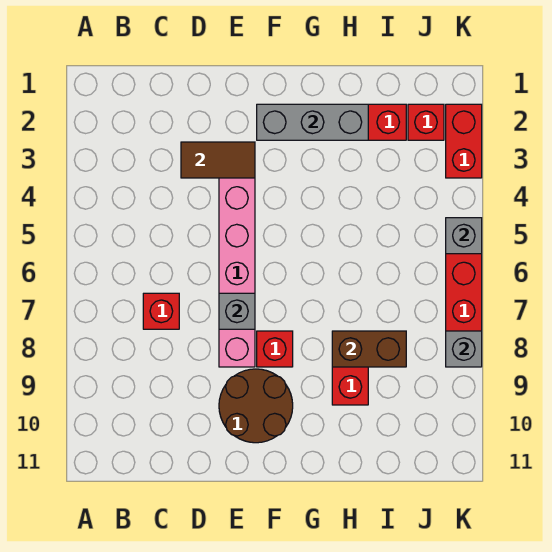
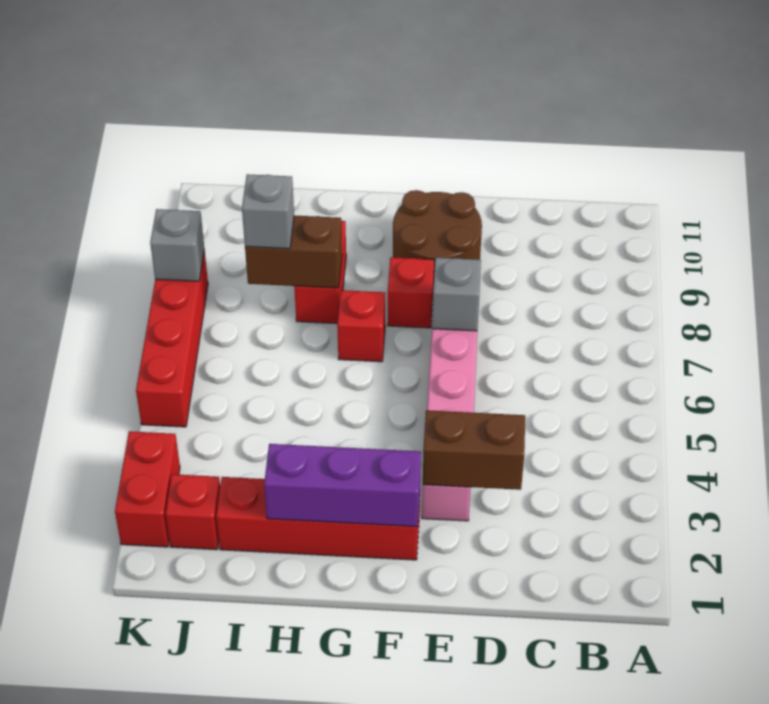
red 1x1 brick [143,293,179,329] -> red 1x1 brick moved to [337,290,385,362]
brown 1x2 tile [181,142,255,178] -> brown 1x2 brick [423,410,525,490]
grey 1x3 brick [257,104,368,140] -> purple 1x3 brick [264,444,421,527]
grey 1x1 brick [446,218,482,254] -> grey 1x1 brick moved to [242,174,294,249]

